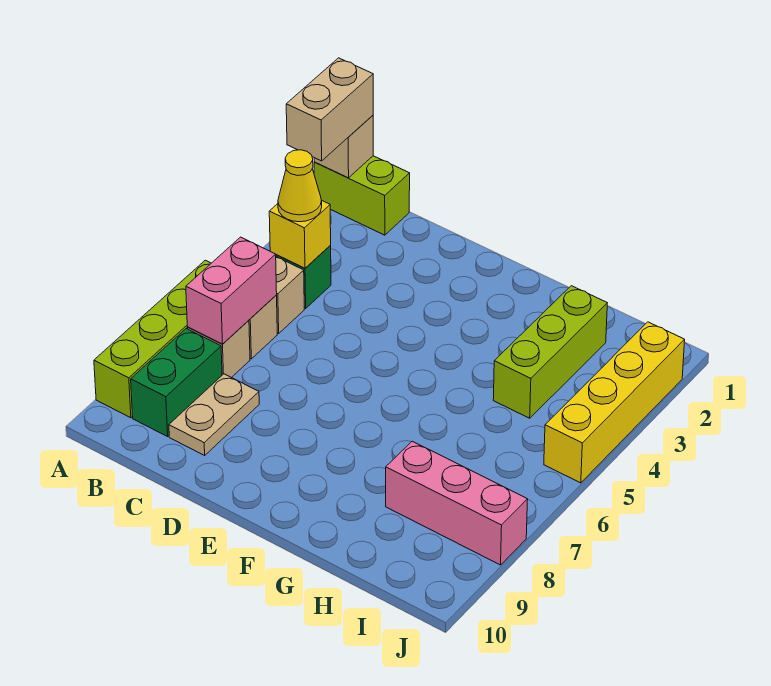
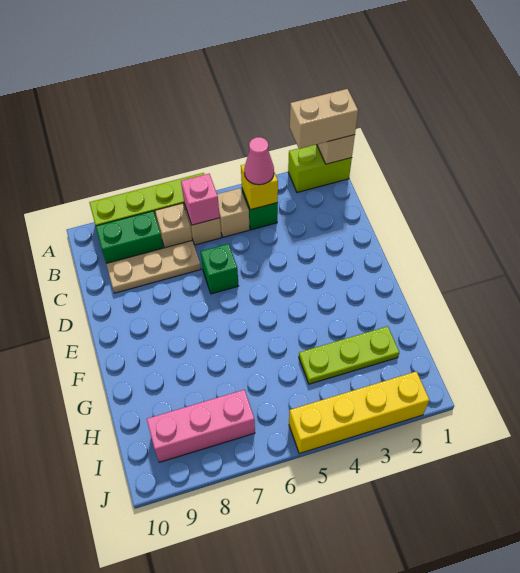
lime 1x2 brick [314,156,410,235] -> lime 1x2 brick turned to [288,144,352,193]
yellow 1x1 cone [278,150,322,222] -> pink 1x1 cone [244,137,274,185]
pink 1x2 brick [186,237,277,344] -> pink 1x1 brick [181,174,220,225]
tan 1x2 plate [169,374,259,455] -> tan 1x3 plate [106,240,201,293]
none -> green 1x1 brick [200,244,239,294]
lime 1x3 brick [493,286,607,418] -> lime 1x3 plate [299,326,399,384]
pink 1x3 brick [386,441,528,565] -> pink 1x3 brick turned to [147,390,255,462]

